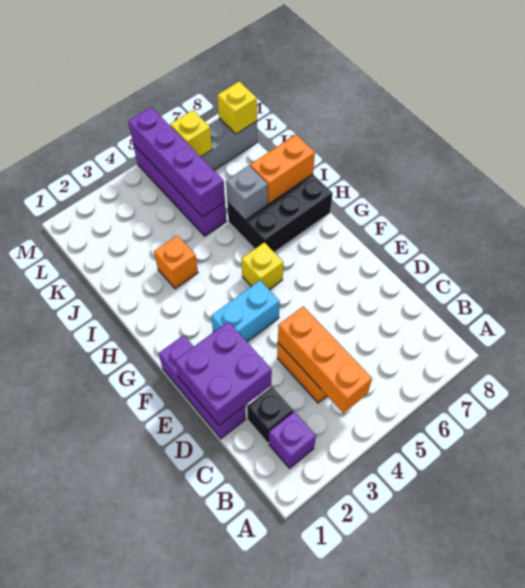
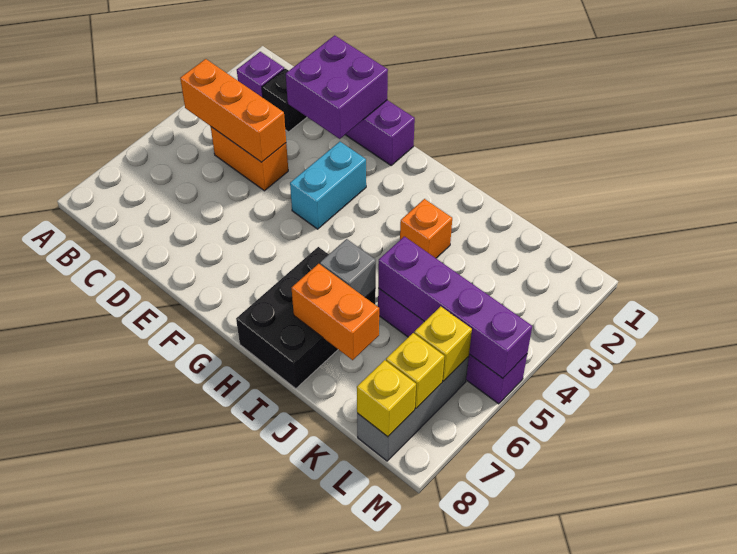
yellow 1x1 brick [242,242,283,290] -> yellow 1x1 brick moved to [386,333,444,408]
orange 1x2 brick [250,135,315,204] -> orange 1x2 brick turned to [292,264,379,360]

